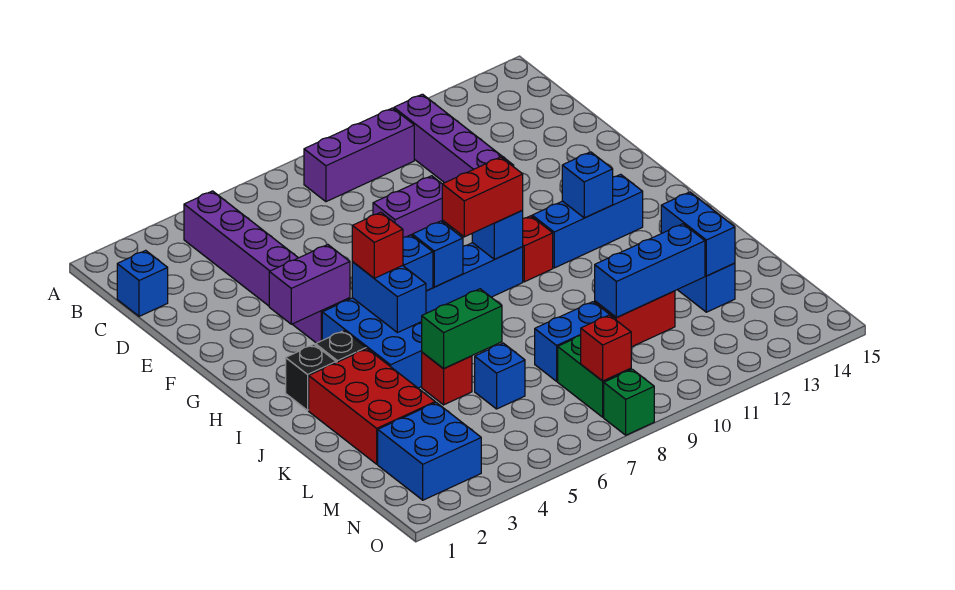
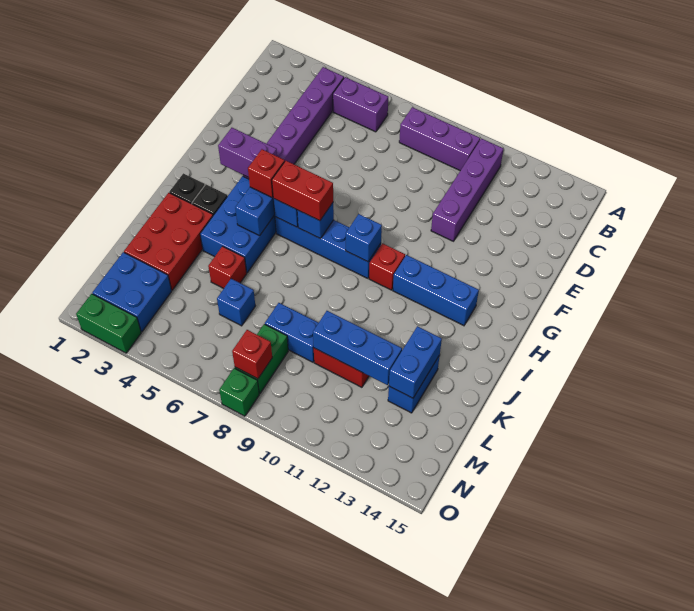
blue 1x1 brick [117,250,168,316] -> none
purple 1x2 brick [373,176,453,237] -> purple 1x2 brick moved to [333,77,388,132]
red 1x2 brick [442,157,523,237] -> red 1x2 brick moved to [272,161,333,221]
blue 1x1 brick [562,152,613,218] -> none
green 1x2 brick [422,289,502,369] -> green 1x2 brick moved to [76,294,141,353]

